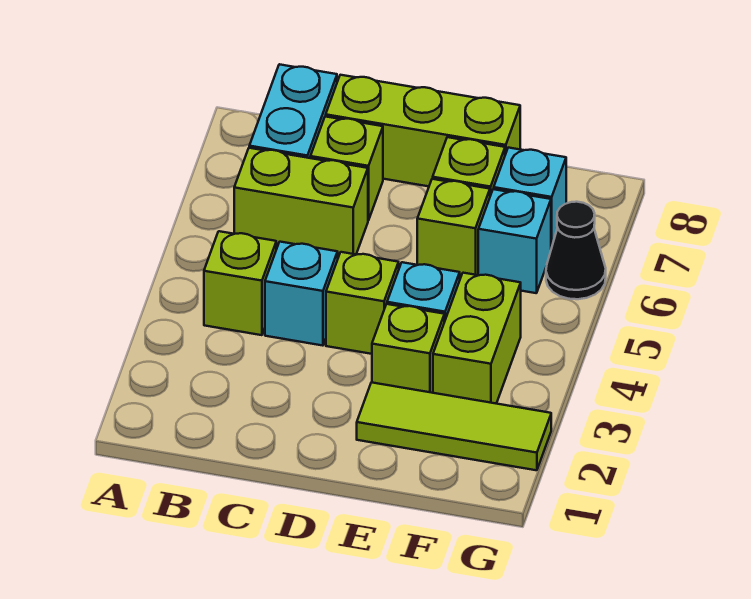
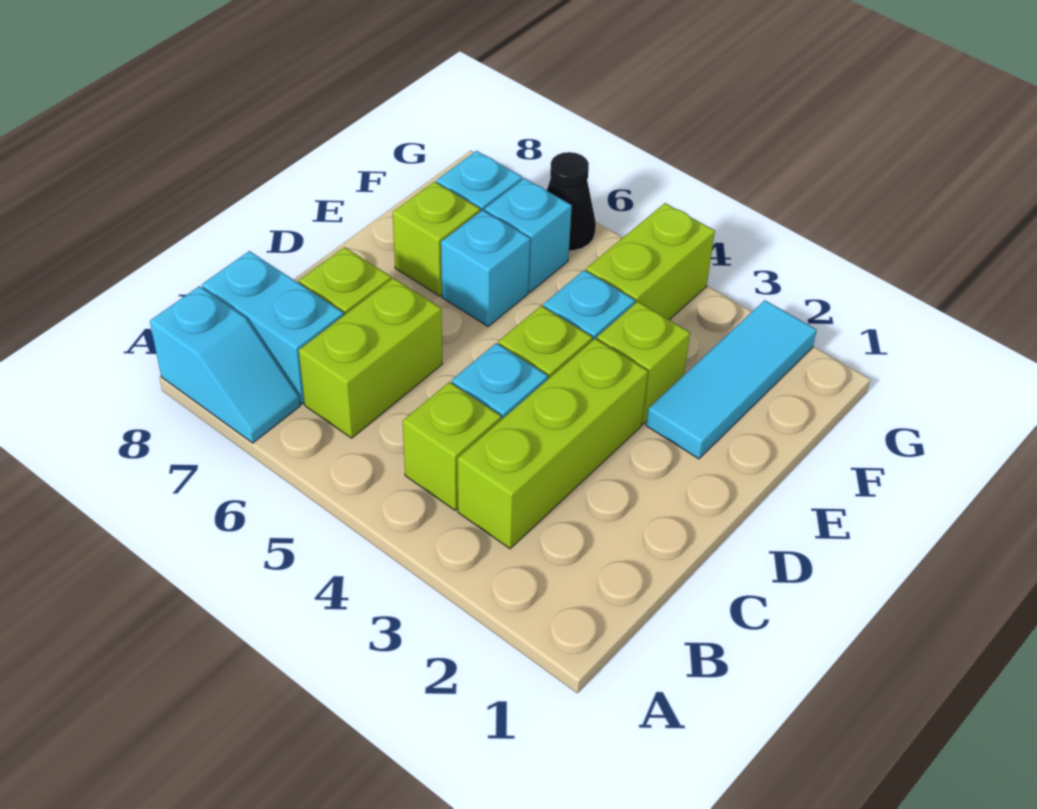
none -> cyan 1x2 slope [150,286,300,443]
lime 1x3 brick [326,75,520,186] -> lime 1x3 brick moved to [458,339,648,549]
lime 1x3 tile [357,382,551,470] -> cyan 1x3 tile [646,300,817,459]
lime 1x1 brick [417,179,490,278] -> cyan 1x1 brick [441,210,530,326]
lime 1x2 brick [433,273,521,404] -> lime 1x2 brick turned to [586,203,715,320]

